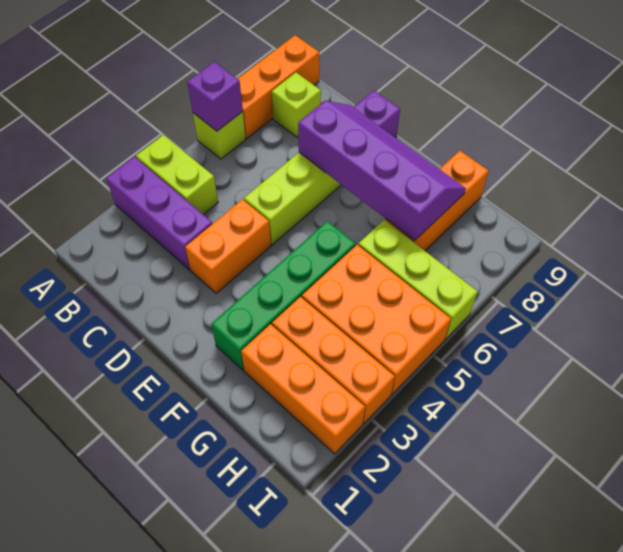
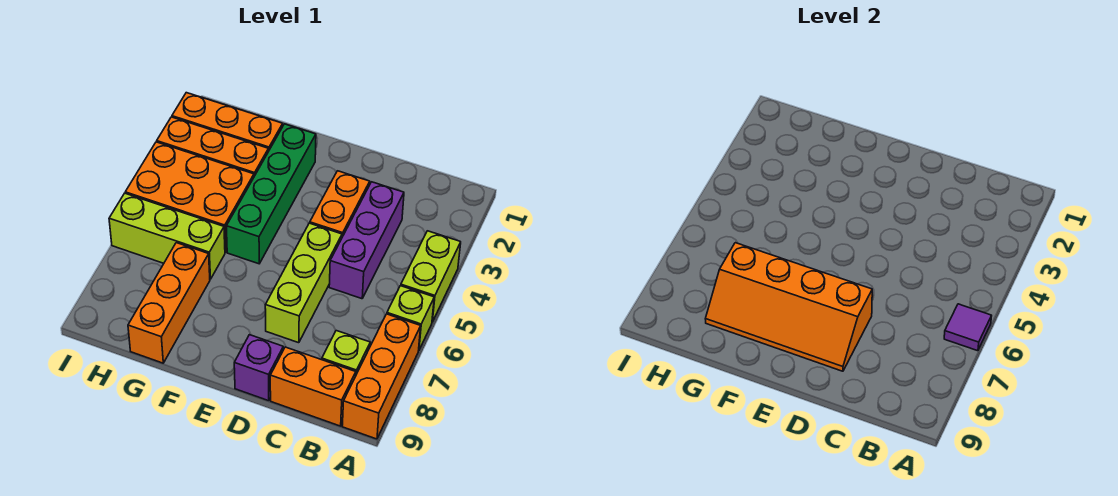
purple 1x3 brick [106,157,212,270] -> purple 1x3 brick turned to [329,182,404,299]
lime 1x2 brick [136,135,218,215] -> lime 1x2 brick turned to [401,231,461,322]
purple 1x1 brick [187,62,243,131] -> purple 1x1 tile [944,304,991,351]
none -> orange 1x2 brick [270,347,356,426]
purple 2x4 slope [298,101,466,240] -> orange 2x4 slope [706,243,872,371]

